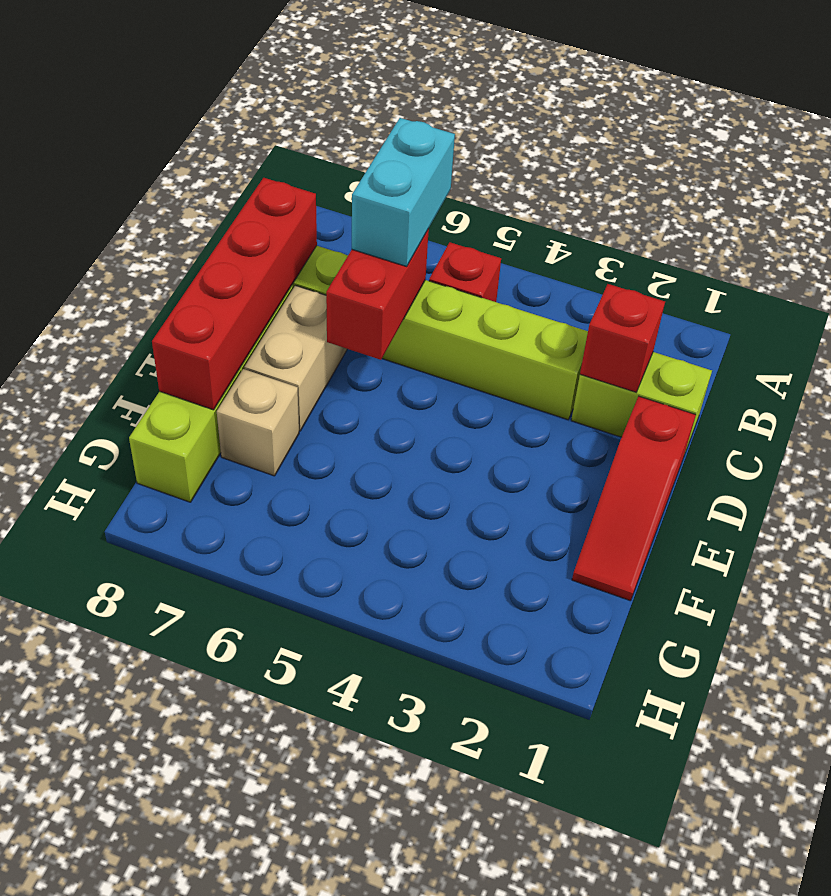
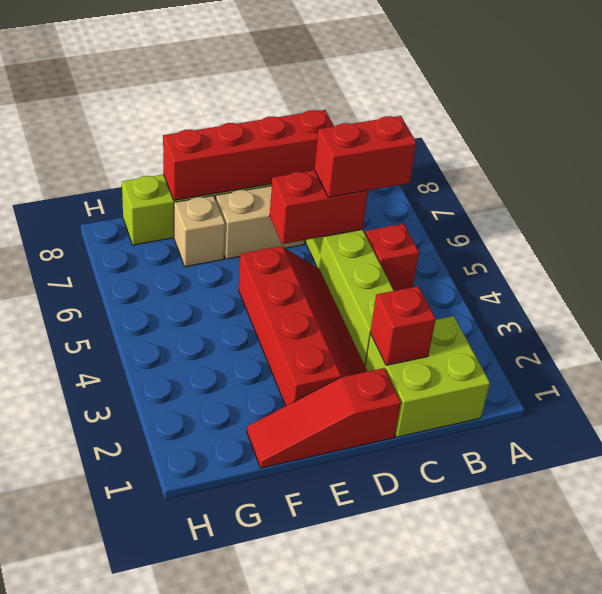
cyan 1x2 brick [352,118,455,266] -> red 1x2 brick [314,116,416,197]
lime 1x2 brick [571,352,712,453] -> lime 2x2 brick [365,316,490,437]
none -> red 2x4 slope [239,246,367,406]

